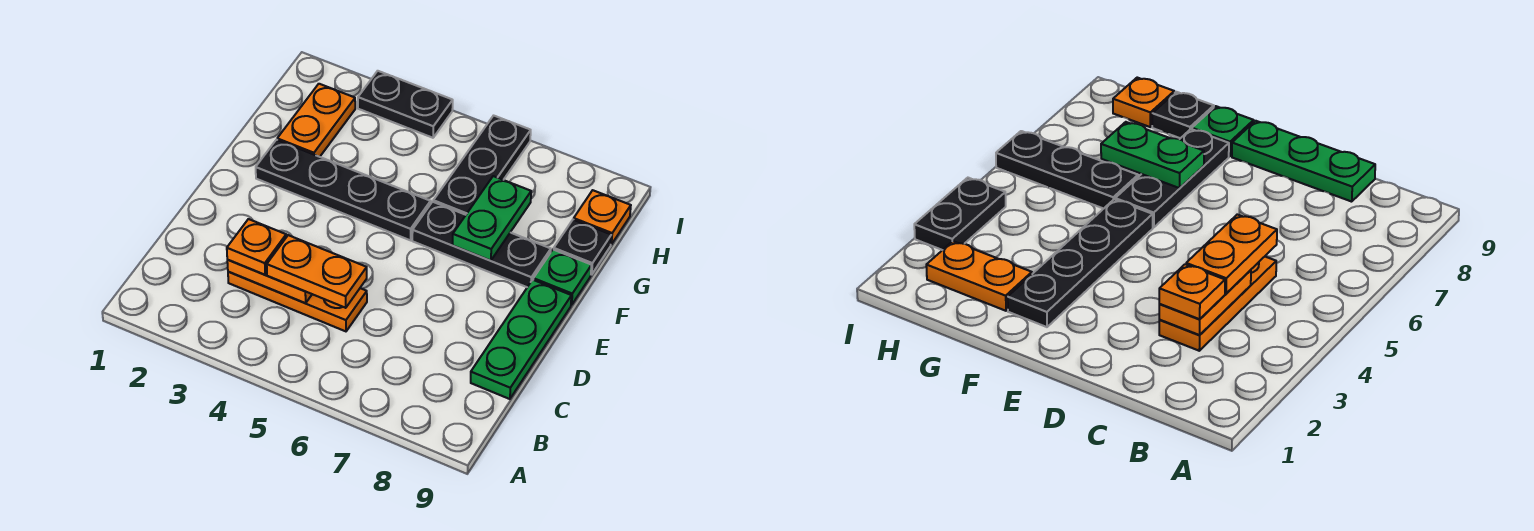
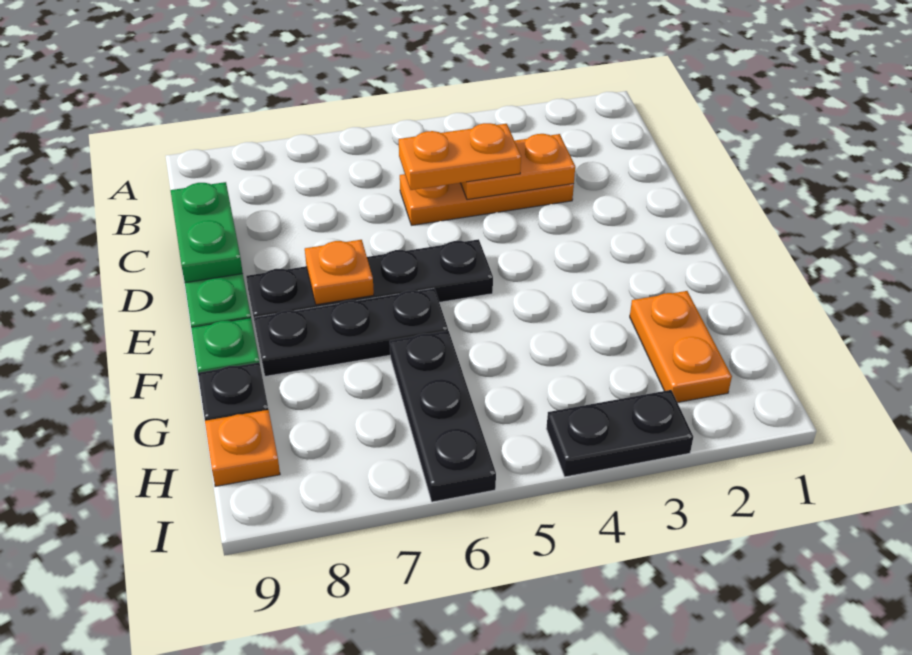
orange 1x1 plate [227,219,286,275] -> orange 1x1 plate moved to [305,240,374,305]
black 1x4 plate [256,140,431,240] -> black 1x4 plate moved to [246,239,493,324]
green 1x2 plate [453,176,531,261] -> green 1x2 plate moved to [171,182,243,283]

